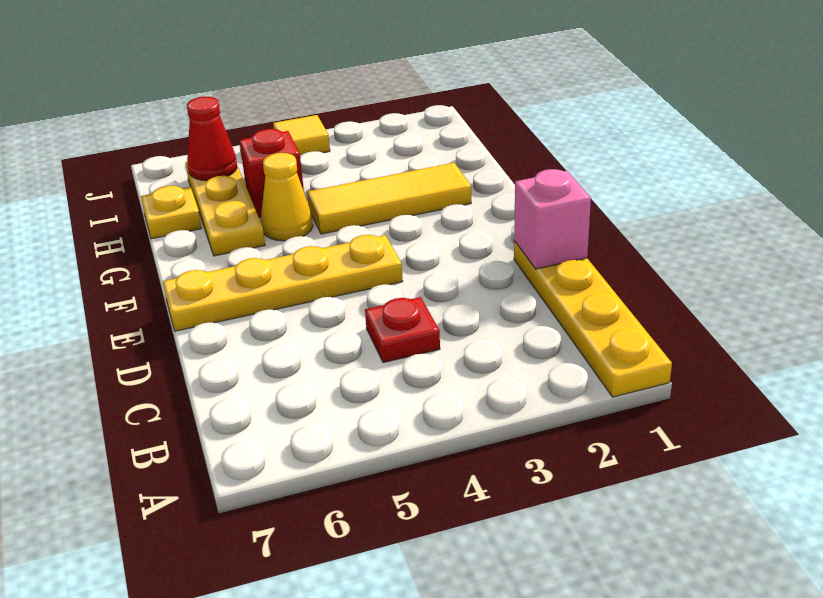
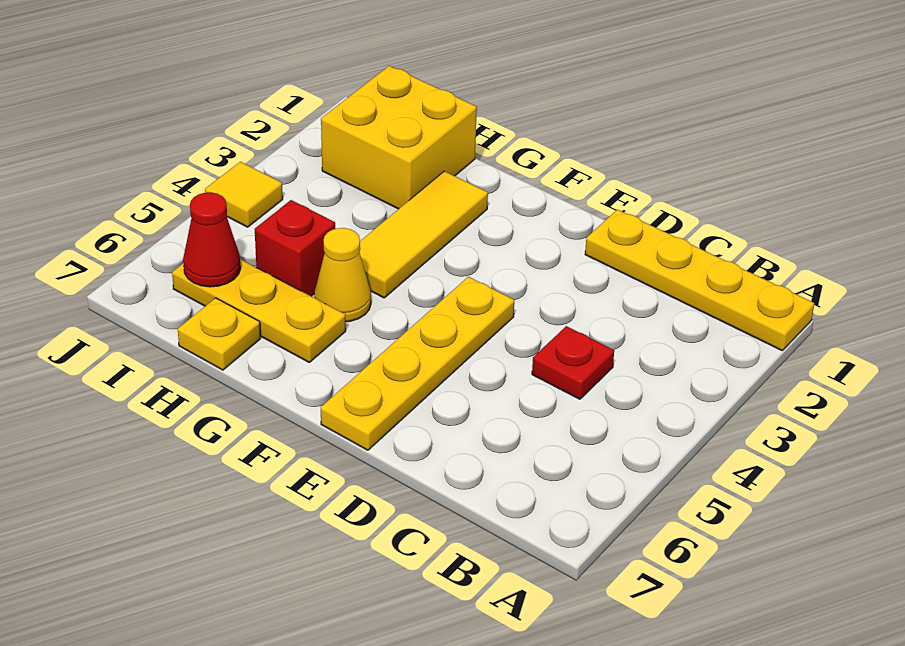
pink 1x1 brick [514,169,591,269] -> none
none -> yellow 2x2 brick [321,66,477,209]

